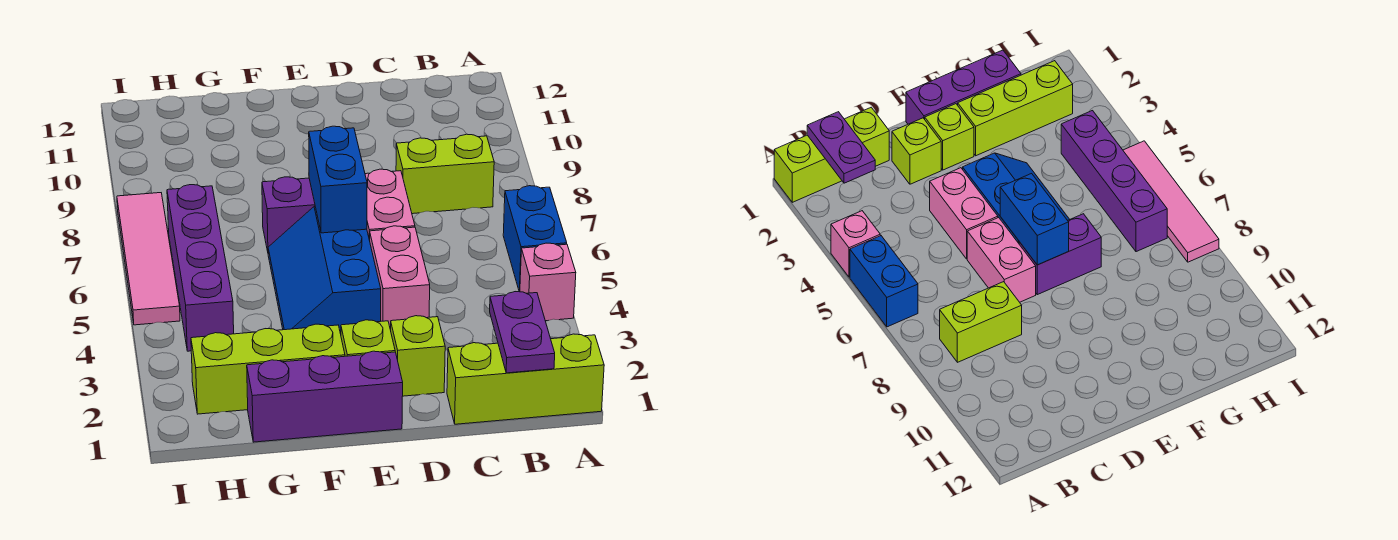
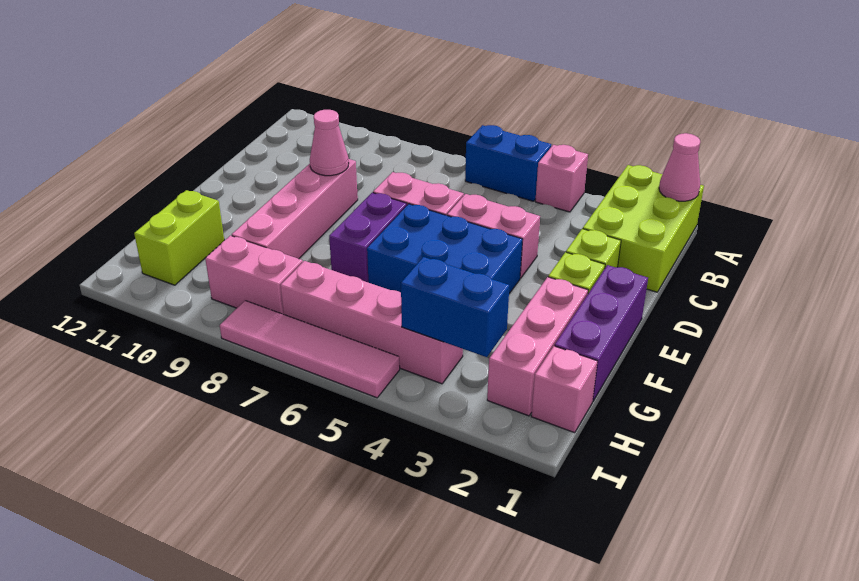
lime 1x3 brick [447,334,604,424] -> lime 2x3 brick [583,165,704,292]
none -> pink 1x1 cone [659,133,700,201]
purple 1x2 plate [490,292,555,373] -> none
lime 1x2 brick [396,134,494,214] -> lime 1x2 brick moved to [134,190,224,285]
none -> pink 1x4 brick [232,159,358,259]
none -> pink 1x1 cone [310,110,349,176]
blue 2x3 slope [268,206,381,334] -> blue 2x3 brick [367,204,523,294]
blue 1x2 brick [309,126,367,233] -> blue 1x2 brick moved to [401,257,509,357]
lime 1x3 brick [191,324,345,414] -> pink 1x3 brick [487,277,588,416]
none -> pink 1x1 brick [531,346,598,433]
purple 1x4 brick [167,185,234,351] -> pink 1x4 brick [280,261,463,384]
none -> pink 1x2 brick [205,236,303,314]

